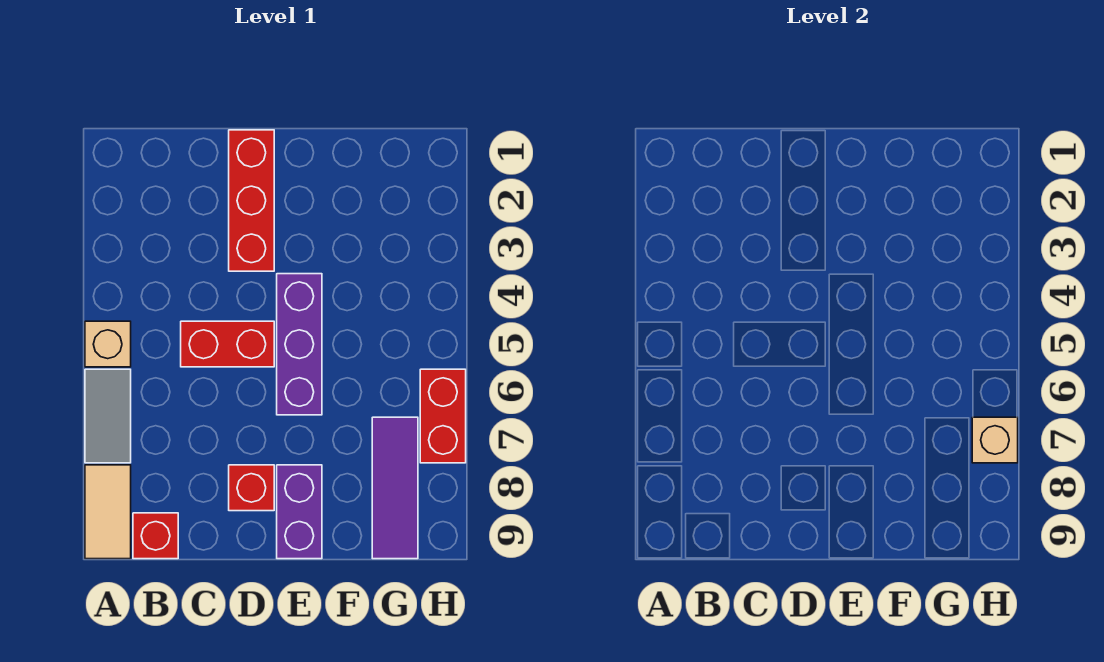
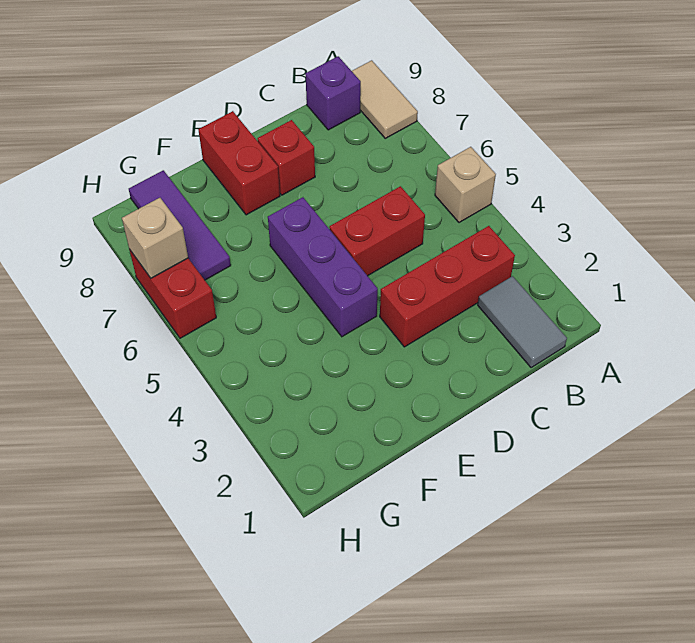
grey 1x2 tile [85,369,131,463] -> grey 1x2 tile moved to [478,276,567,368]
red 1x1 brick [133,513,178,559] -> purple 1x1 brick [305,56,361,130]
red 1x3 brick [229,130,274,271] -> red 1x3 brick turned to [380,226,515,347]
purple 1x2 brick [277,465,322,559] -> red 1x2 brick [198,111,280,215]

